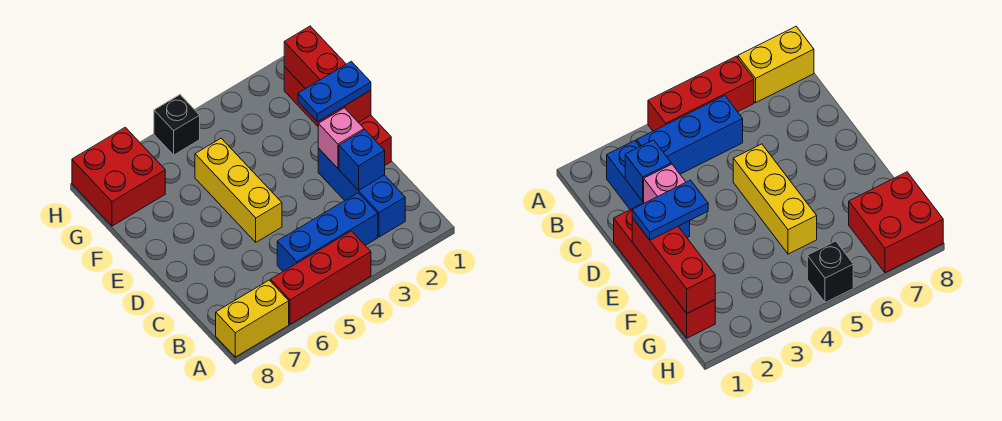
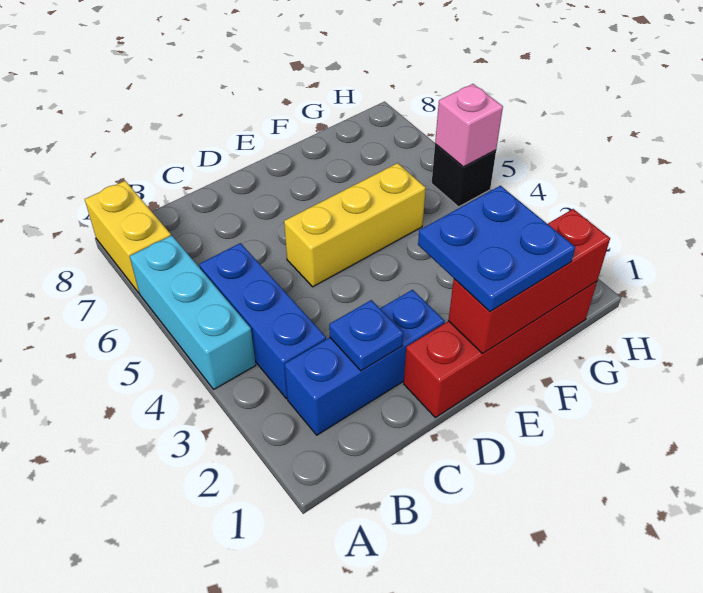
red 1x3 brick [271,231,371,324] -> cyan 1x3 brick [130,235,256,389]
blue 1x1 brick [339,130,385,190] -> blue 1x1 plate [329,300,403,371]
pink 1x1 brick [318,108,364,168] -> pink 1x1 brick moved to [435,84,503,167]
blue 1x2 plate [298,61,371,122] -> blue 2x2 plate [418,186,575,312]
red 2x2 brick [72,127,165,226] -> none

